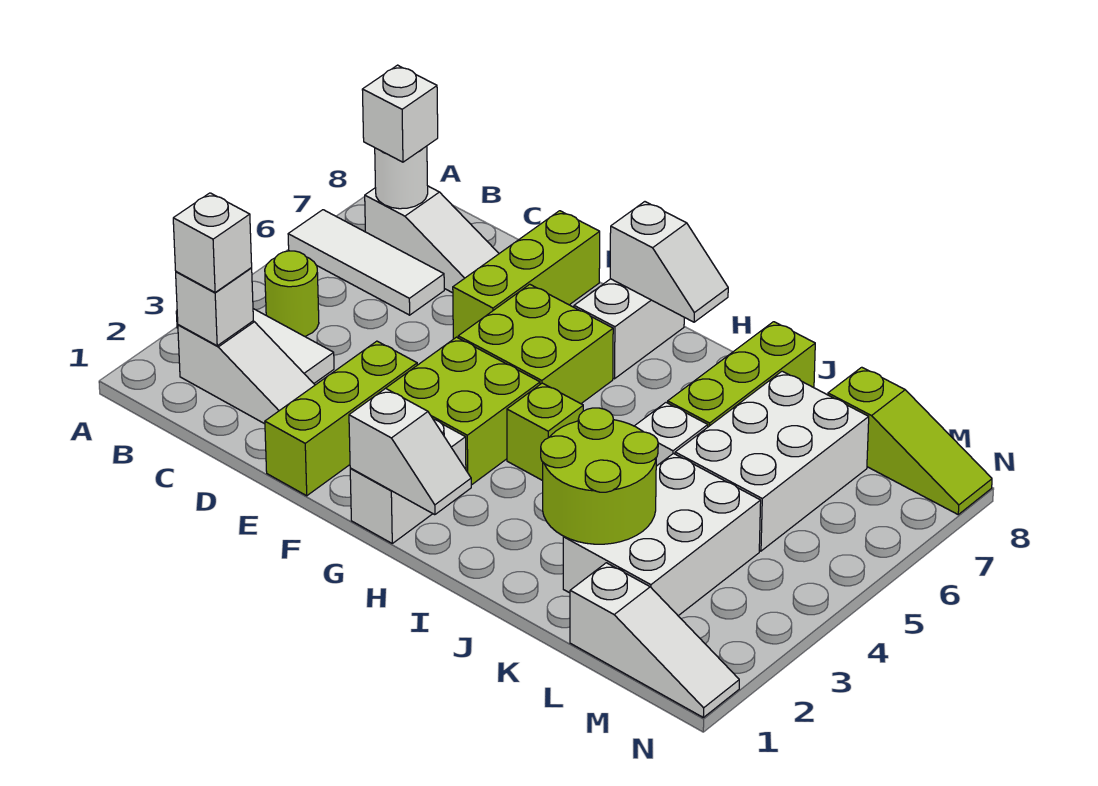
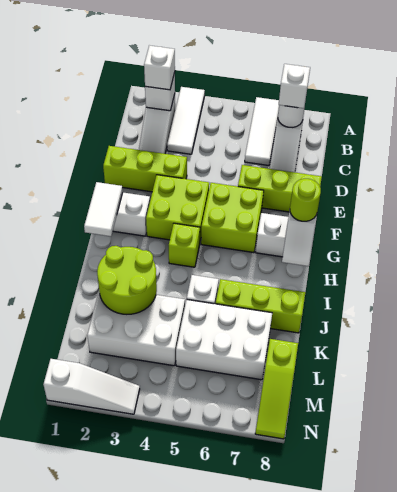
lime 1x1 round brick [265,251,319,336] -> lime 1x1 round brick moved to [290,179,321,221]
white 1x2 slope [349,388,471,515] -> white 1x2 tile [84,182,123,236]
white 1x3 slope [570,563,739,717] -> white 1x3 slope turned to [43,359,140,414]

